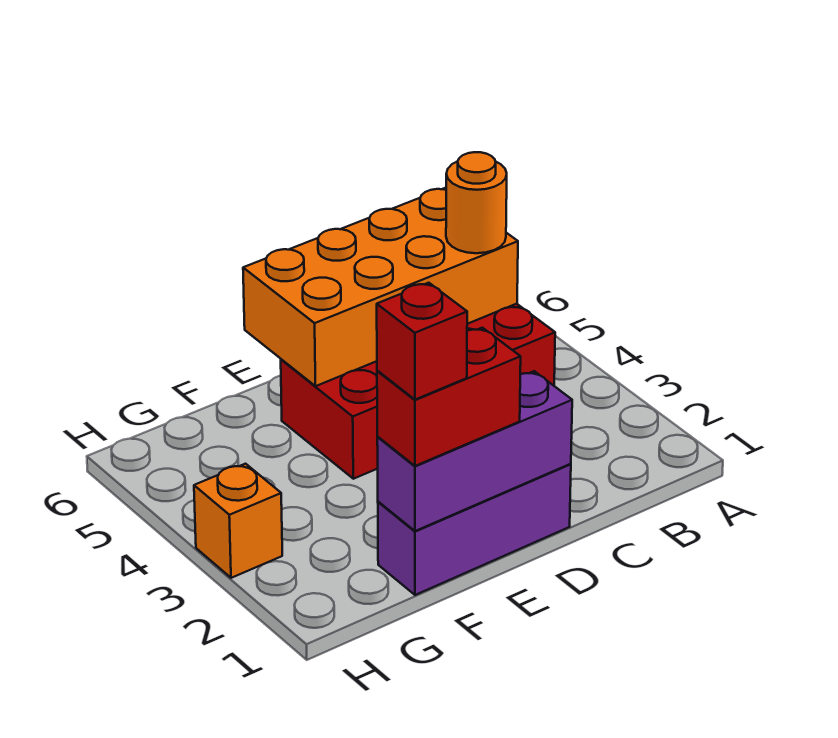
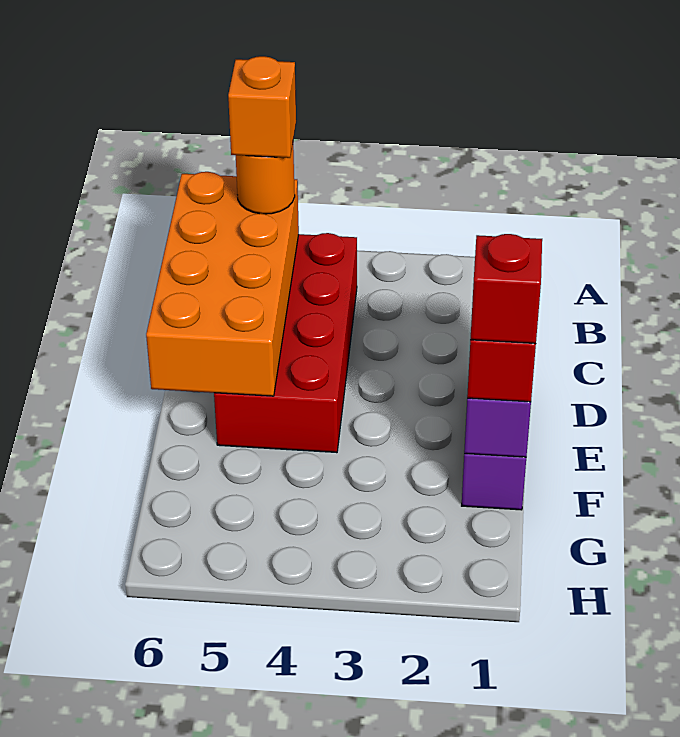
orange 1x1 brick [194,464,282,578] -> orange 1x1 brick moved to [228,56,296,158]

